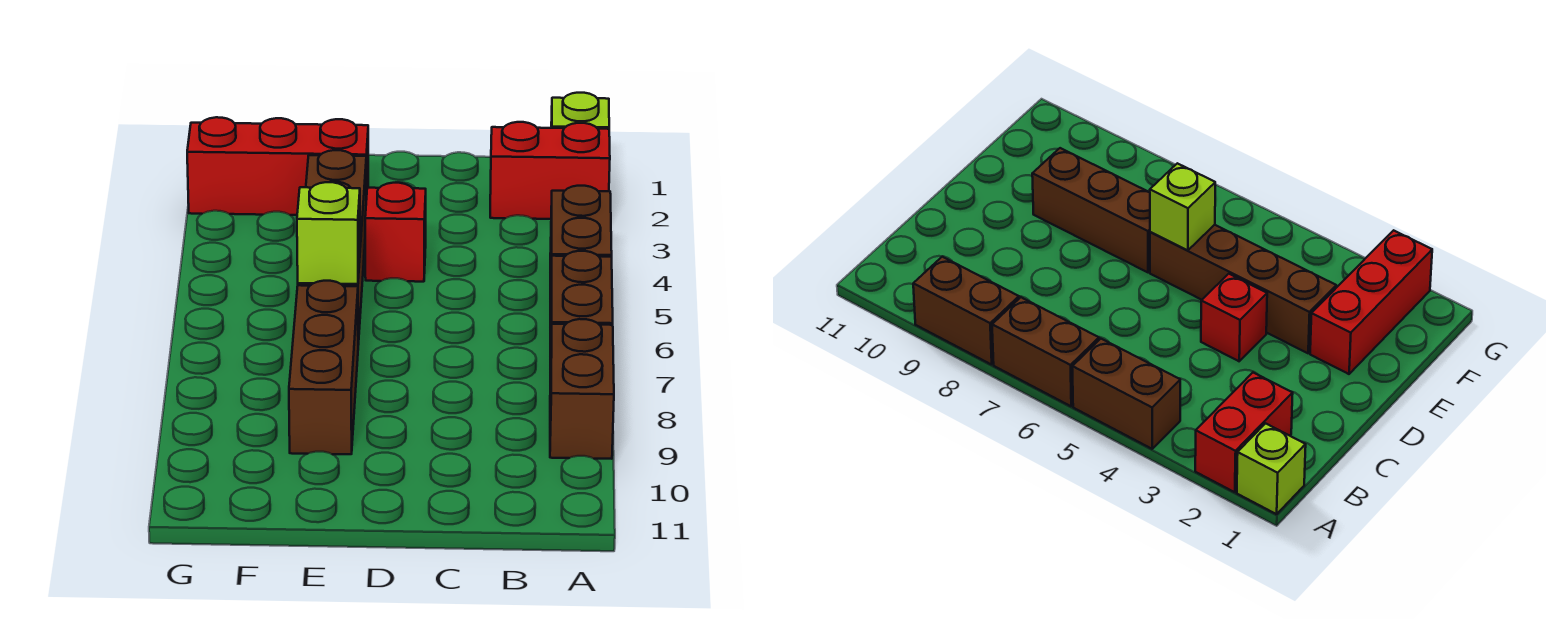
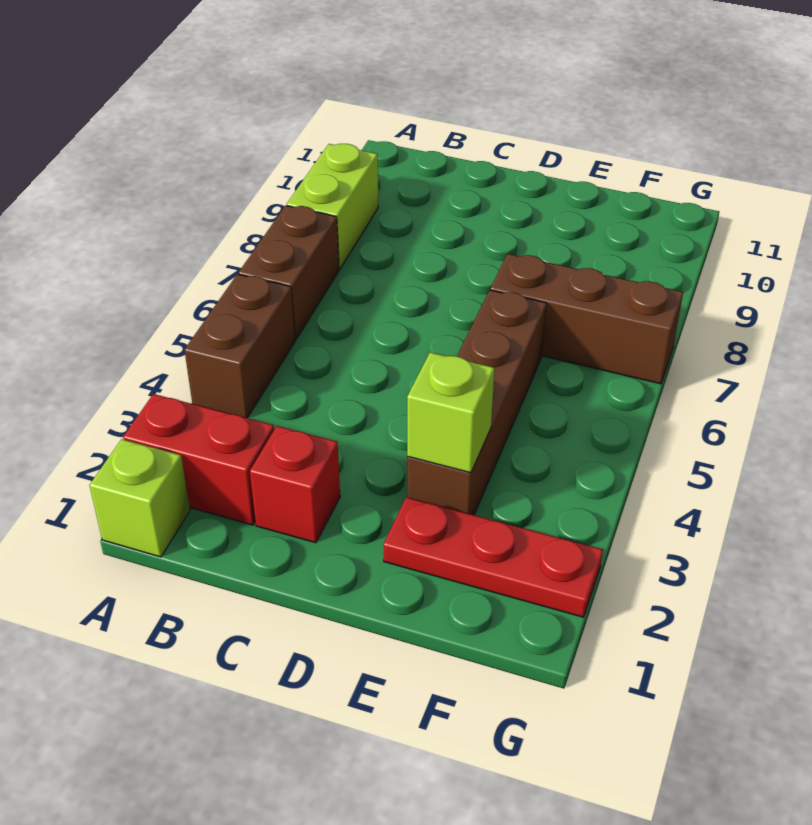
brown 1x2 brick [550,319,614,459] -> lime 1x2 brick [287,144,378,269]
red 1x1 brick [365,183,426,282] -> red 1x1 brick moved to [250,426,340,543]
red 1x3 brick [187,117,368,215] -> red 1x3 plate [383,497,603,617]
lime 1x1 brick [297,182,360,284] -> lime 1x1 brick moved to [407,352,495,473]
brown 1x3 brick [289,281,358,454] -> brown 1x3 brick turned to [490,254,683,384]

